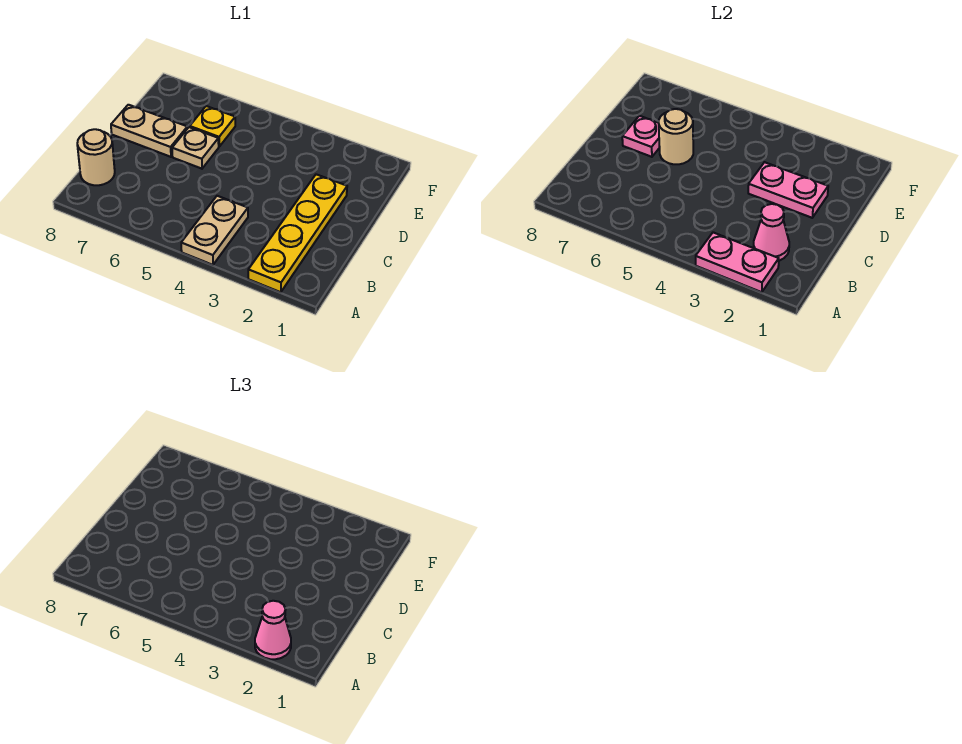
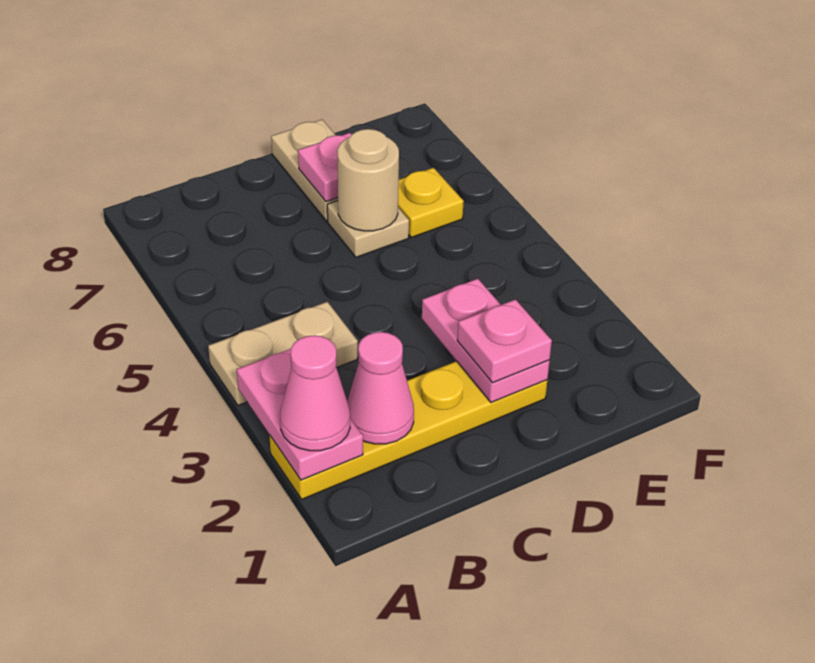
tan 1x1 round brick [77,129,115,185] -> none
none -> pink 1x1 plate [457,299,552,383]

